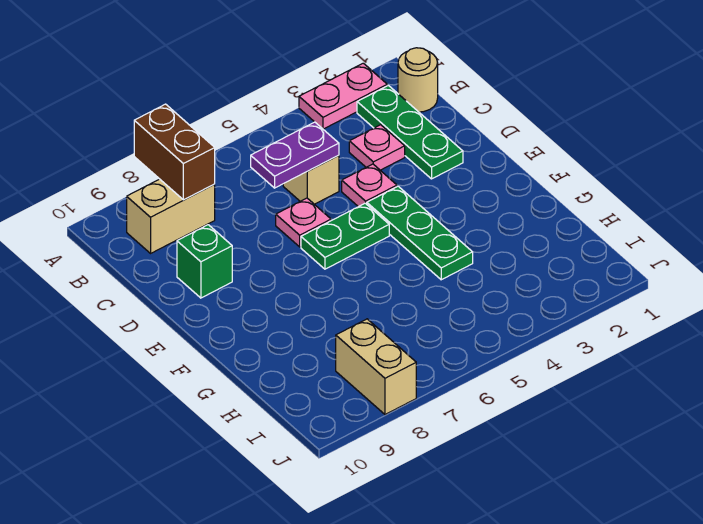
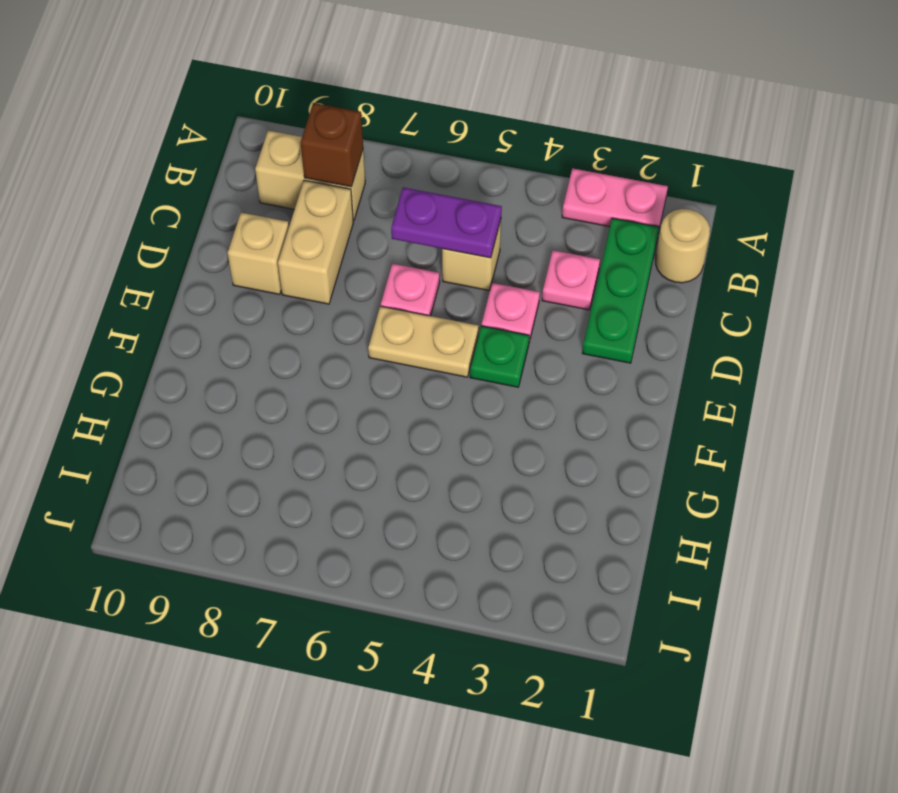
brown 1x2 brick [134,104,215,200] -> brown 1x1 brick [301,103,363,187]
green 1x1 brick [177,225,232,298] -> tan 1x1 brick [228,212,289,294]
green 1x3 plate [367,186,473,280] -> green 1x1 plate [470,326,529,387]
green 1x2 plate [301,203,389,269] -> tan 1x2 plate [368,306,479,377]
tan 1x2 brick [336,319,416,415] -> tan 1x2 brick moved to [278,180,353,304]

